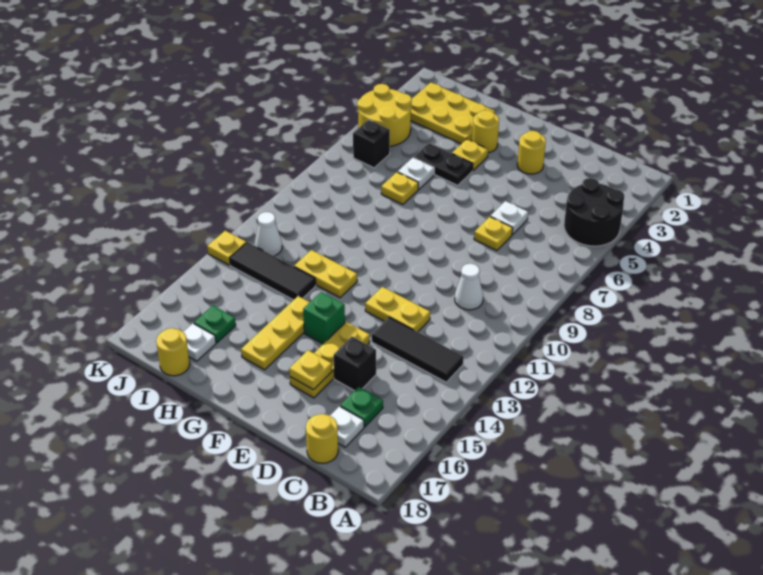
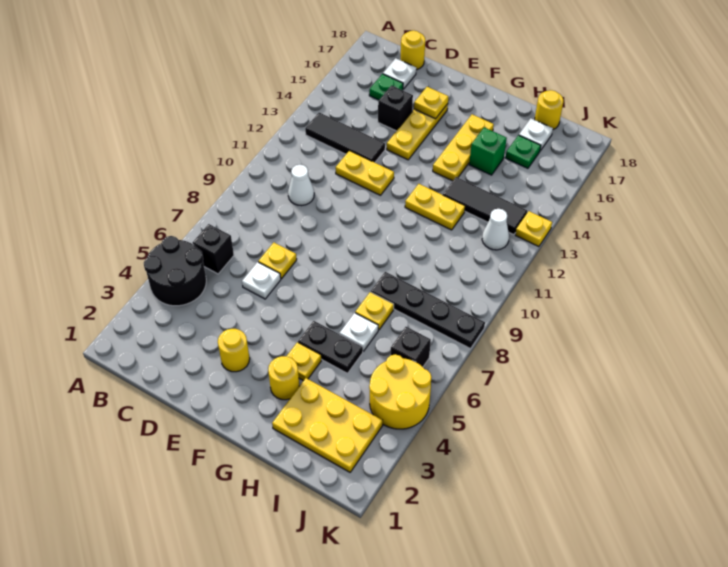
none -> black 1x1 brick [193,224,234,274]
green 1x1 brick [303,292,345,344] -> green 1x1 brick moved to [469,127,507,175]
none -> black 1x4 plate [371,272,485,349]

